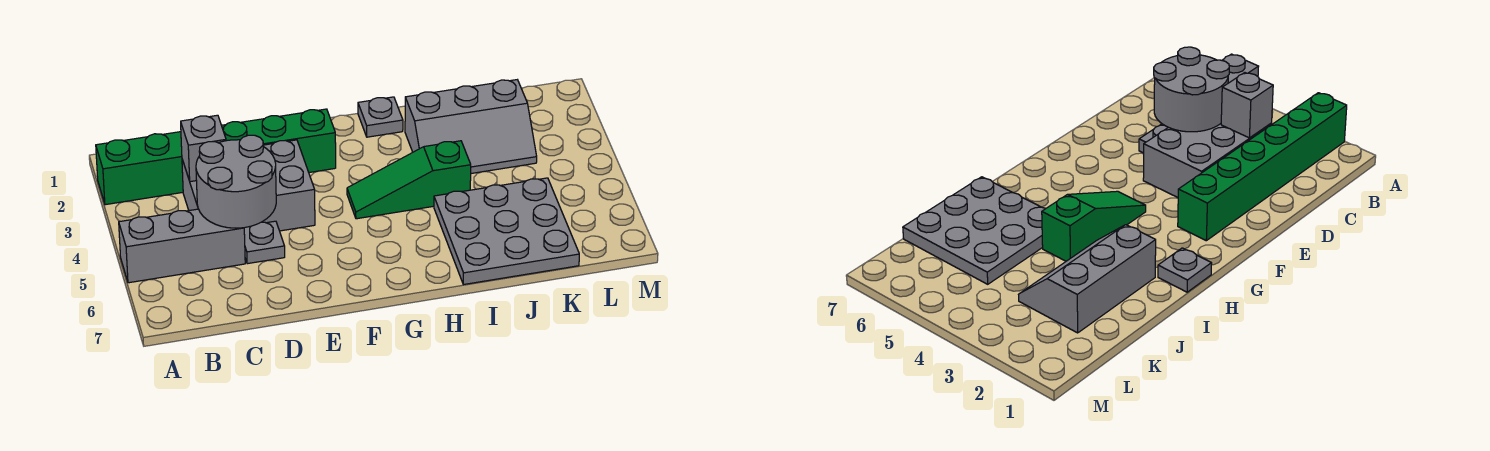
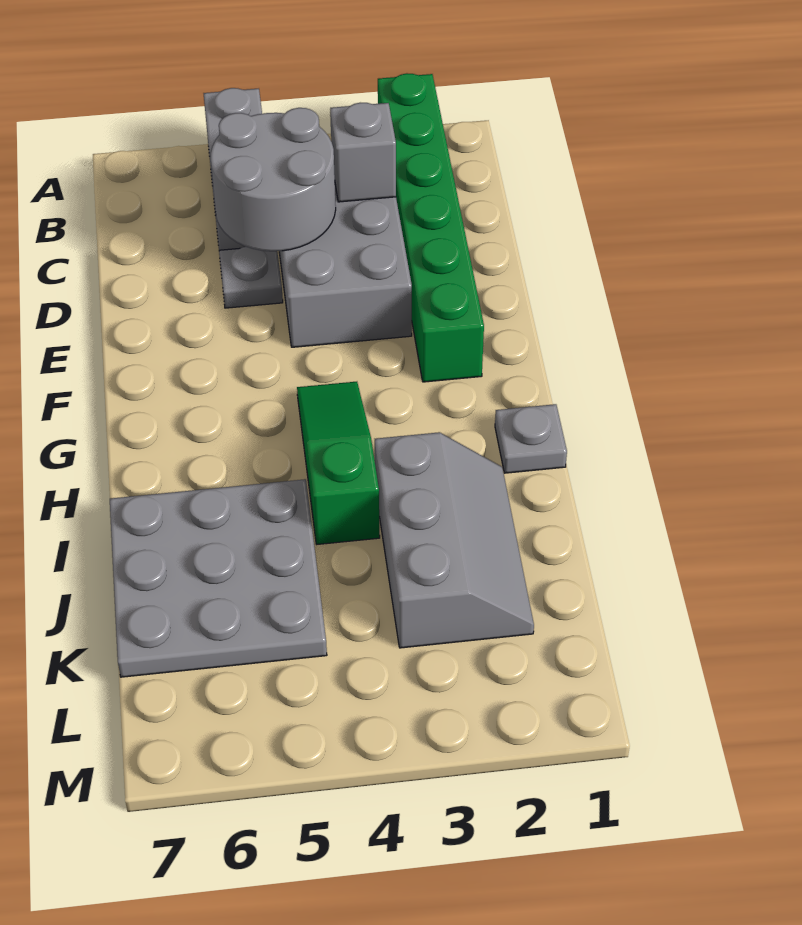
grey 2x3 slope [405,80,537,174] -> grey 2x3 slope turned to [375,432,534,648]

